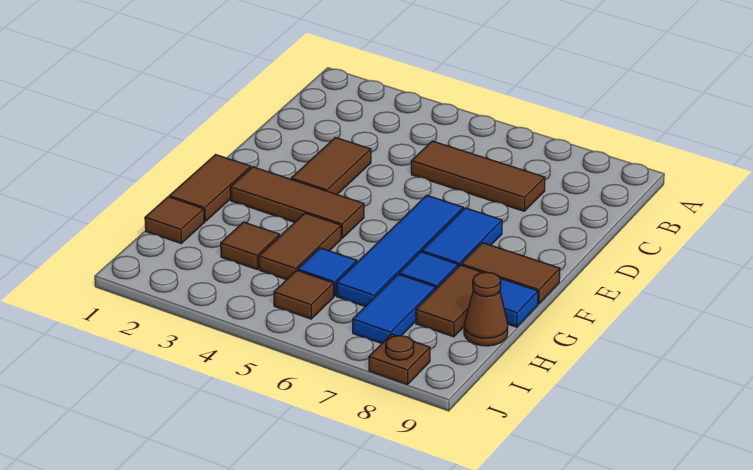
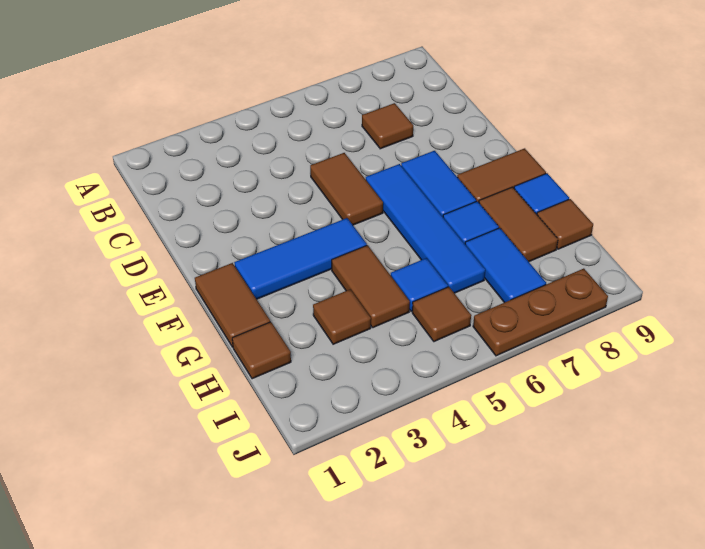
brown 1x3 tile [411,141,545,211] -> brown 1x1 tile [362,103,413,149]
brown 1x2 tile [291,137,371,194] -> brown 1x2 tile moved to [310,153,383,225]
brown 1x3 tile [230,167,364,238] -> blue 1x3 tile [234,218,367,299]
brown 1x1 cone [464,272,508,346] -> brown 1x1 tile [537,199,593,249]
brown 1x1 plate [369,334,430,385] -> brown 1x3 plate [473,269,608,356]

